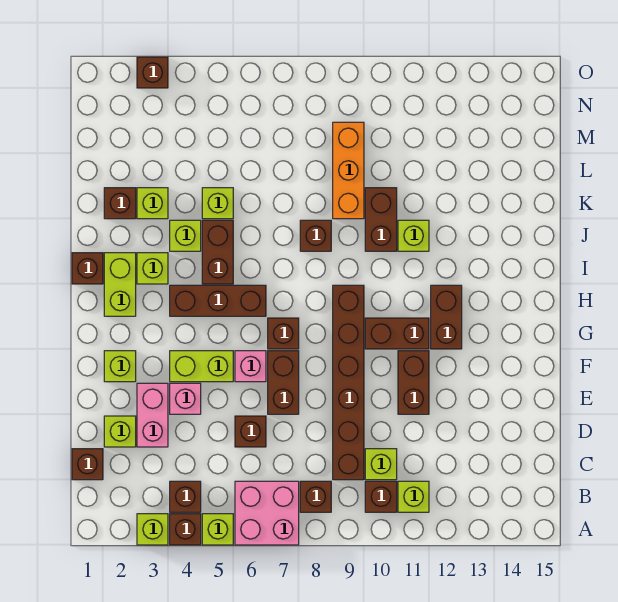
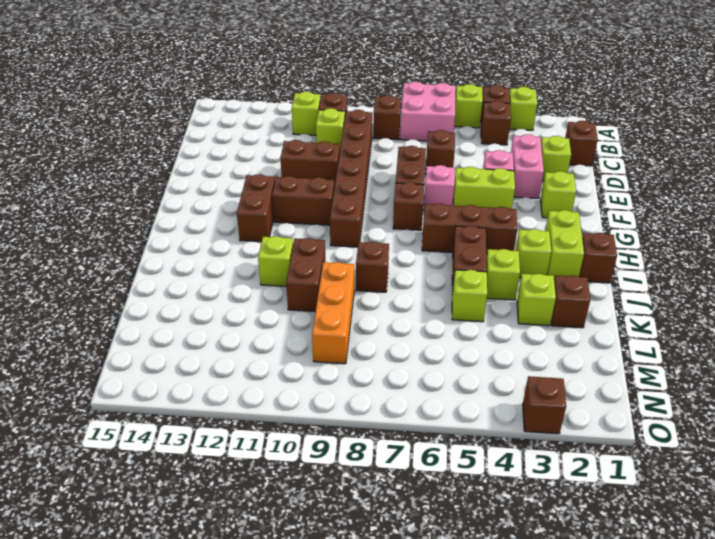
brown 1x2 brick [398,351,429,414] -> brown 1x2 brick turned to [280,140,340,187]

